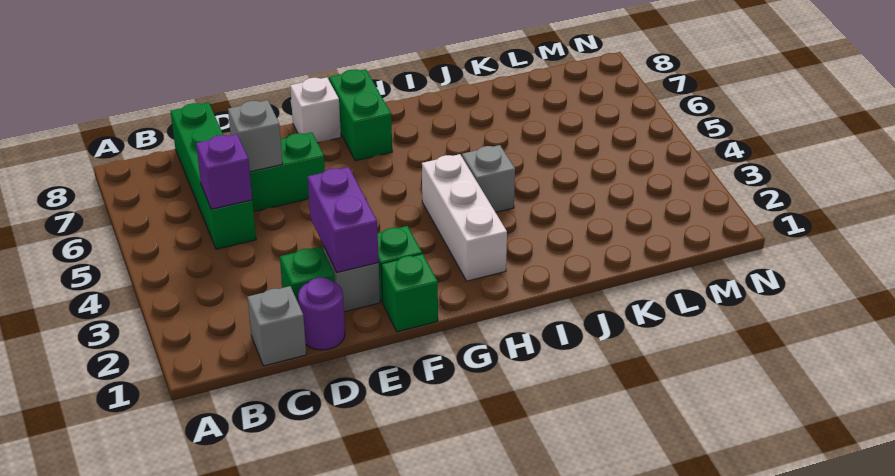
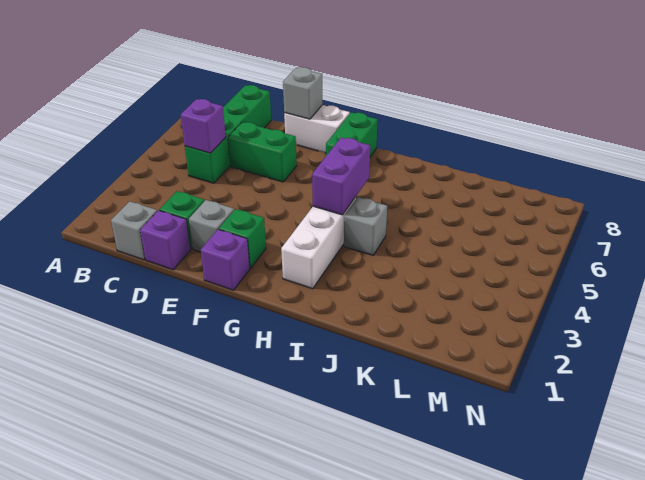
purple 1x1 round brick [298,278,345,350] -> purple 1x1 brick [140,210,191,270]
grey 1x1 brick [228,100,283,172] -> grey 1x1 brick moved to [283,67,323,119]
purple 1x2 brick [308,167,379,273] -> purple 1x2 brick moved to [312,138,370,215]
green 1x1 brick [381,254,438,332] -> purple 1x1 brick [201,229,250,290]
white 1x1 brick [290,77,341,143] -> white 1x2 brick [284,105,350,153]

